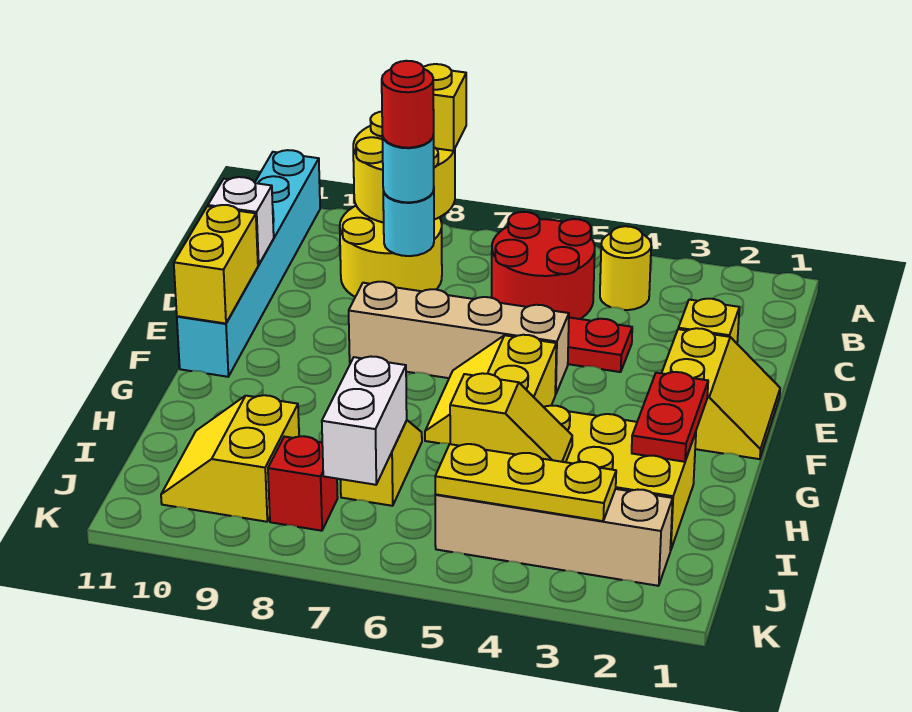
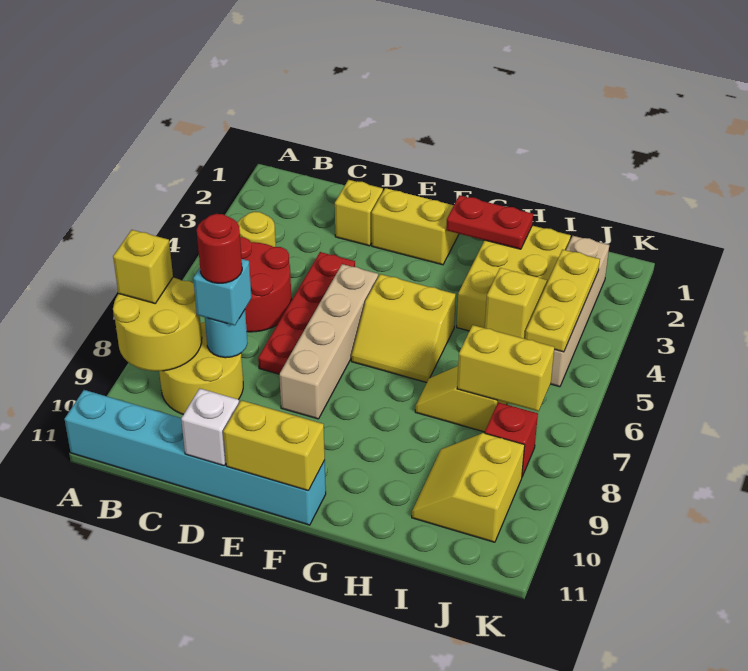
cyan 1x1 round brick [382,135,434,202] -> cyan 1x1 brick [193,259,252,325]
white 1x2 brick [322,357,407,485] -> yellow 1x2 brick [457,325,554,411]
yellow 2x2 slope [161,395,299,522] -> yellow 2x2 slope turned to [412,433,525,542]

